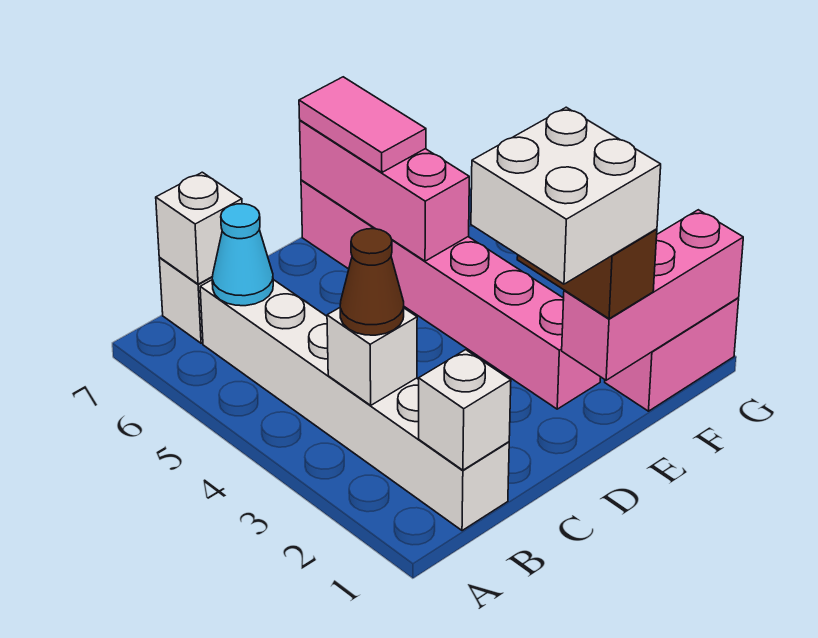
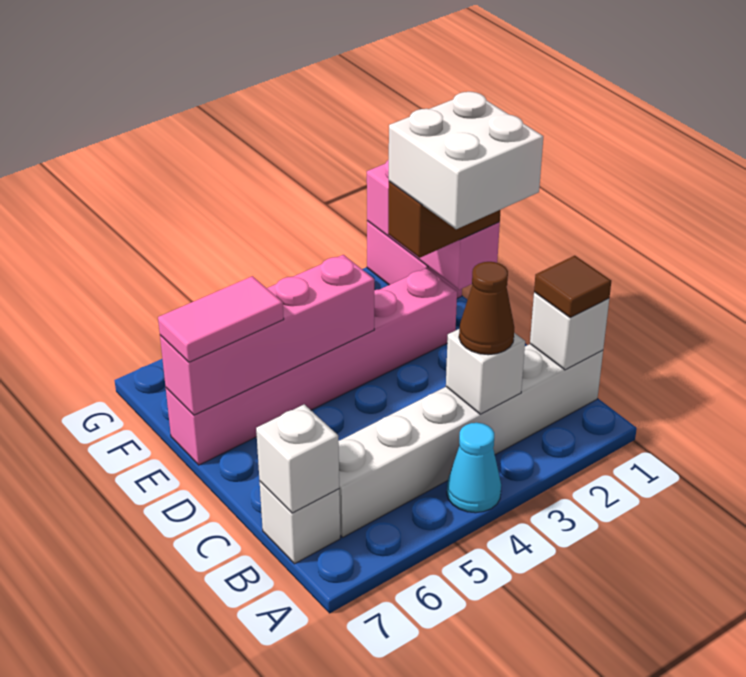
none -> brown 1x1 tile [534,256,611,318]
cyan 1x1 cone [212,204,273,306] -> cyan 1x1 cone moved to [447,423,501,513]
pink 1x3 brick [300,120,469,261] -> pink 1x4 brick [160,255,374,415]

